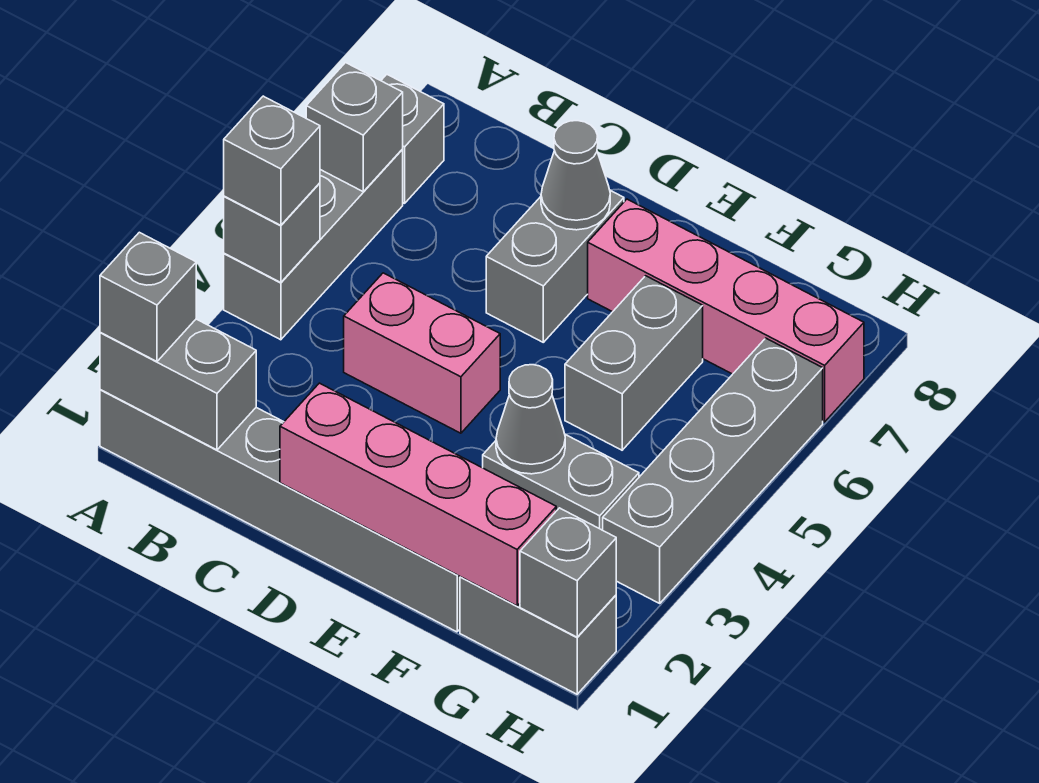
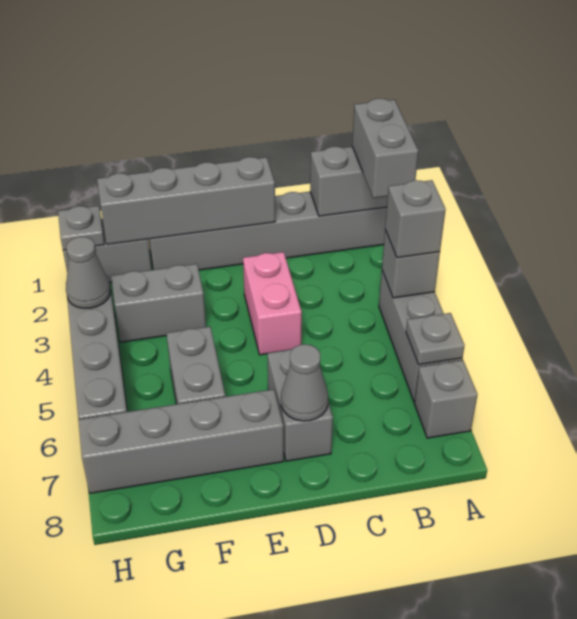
grey 1x1 brick [100,232,196,361] -> grey 1x2 brick [352,98,418,198]
grey 1x1 brick [306,63,403,191] -> grey 1x1 plate [406,313,465,365]
pink 1x2 brick [344,273,500,433] -> pink 1x2 brick turned to [243,252,302,355]
pink 1x4 brick [280,383,556,606] -> grey 1x4 brick [97,157,275,244]
pink 1x4 brick [588,199,864,422] -> grey 1x4 brick [78,389,284,493]
grey 1x1 cone [496,365,565,474] -> grey 1x1 cone moved to [66,237,111,308]
grey 1x1 brick [520,508,616,637] -> grey 1x1 plate [58,206,105,250]

